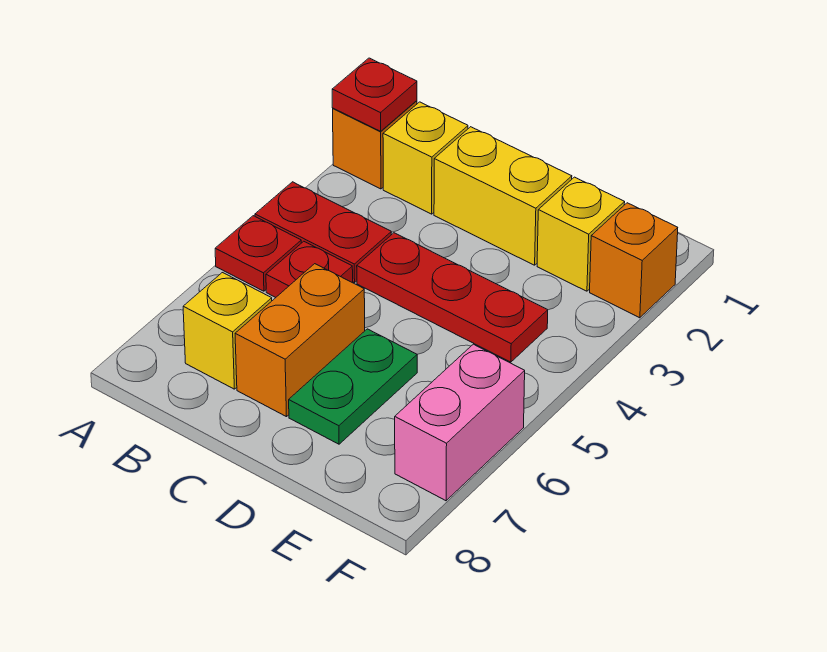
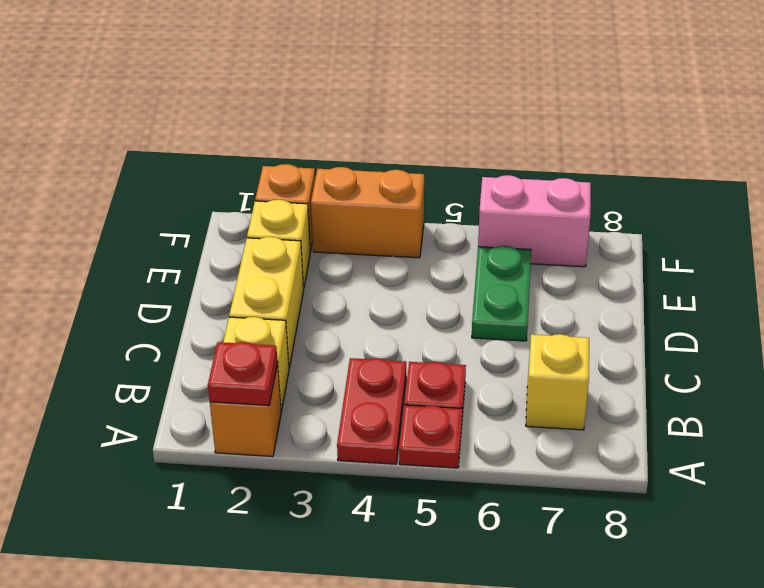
red 1x3 plate [357,233,548,362] -> none
orange 1x2 brick [235,264,365,417] -> orange 1x2 brick moved to [311,167,424,258]
green 1x2 plate [289,329,417,444] -> green 1x2 plate turned to [472,246,531,341]

